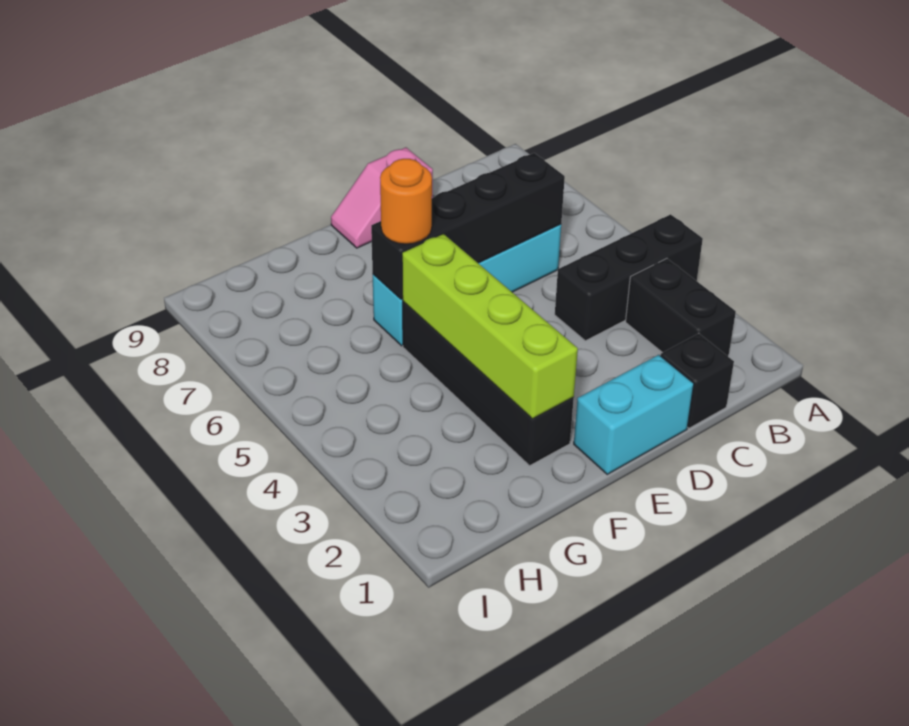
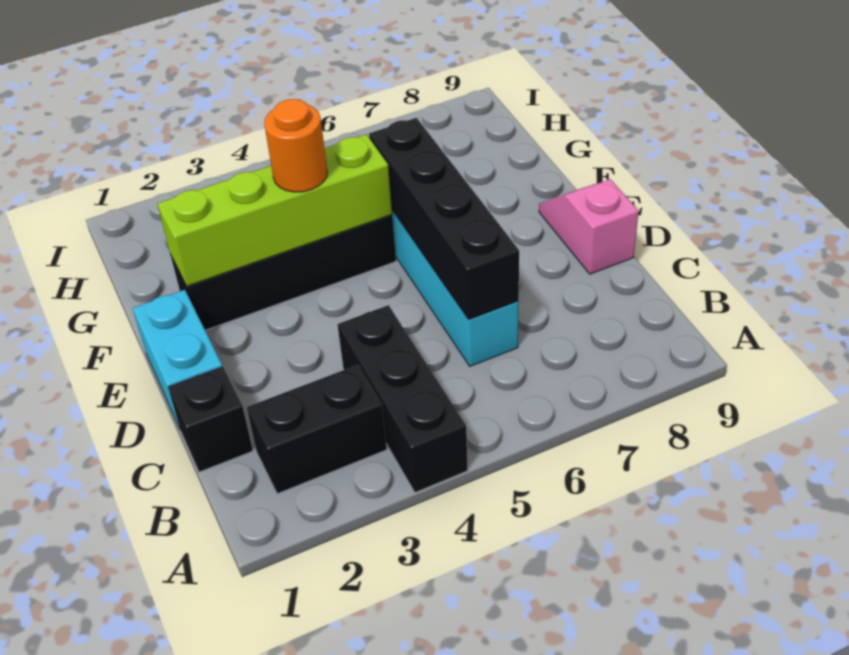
orange 1x1 round brick [380,159,432,244] -> orange 1x1 round brick moved to [264,99,327,192]

